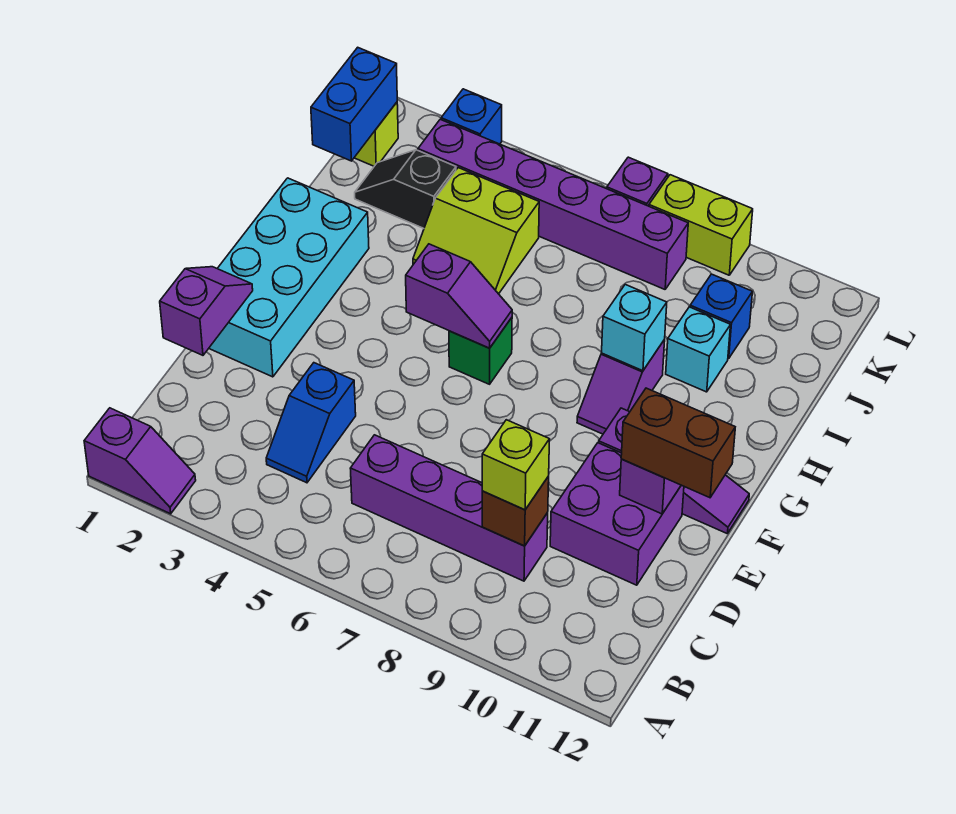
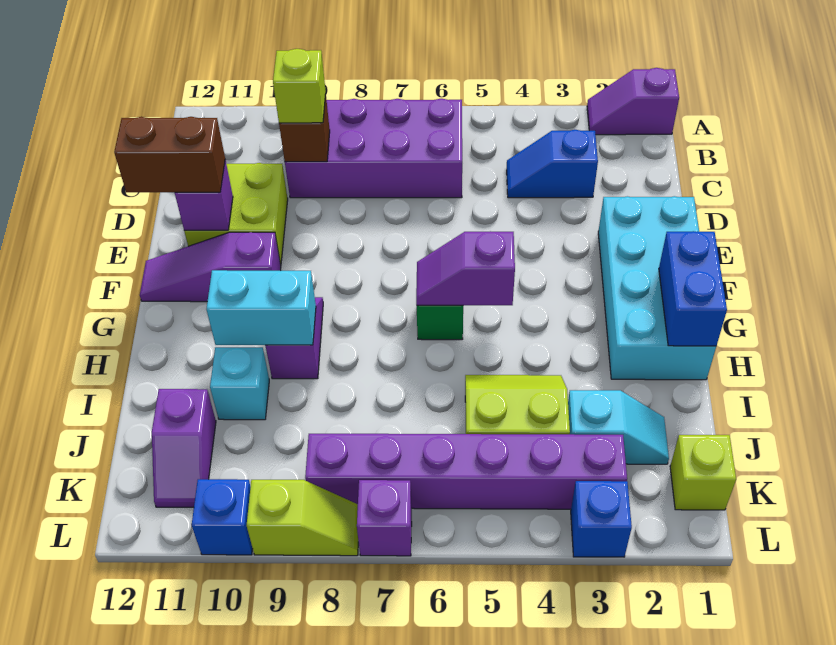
blue 1x2 slope [266,363,356,483] -> blue 1x2 slope turned to [507,130,598,198]
purple 1x4 brick [350,435,548,581] -> purple 2x4 brick [285,99,462,198]
purple 1x2 slope [160,267,253,355] -> purple 1x2 slope moved to [152,389,216,507]
purple 2x2 brick [550,443,684,585] -> lime 2x2 brick [184,163,288,265]
cyan 1x1 brick [602,285,667,371] -> cyan 1x2 brick [207,270,316,345]
blue 1x2 brick [311,47,397,161] -> blue 1x2 brick moved to [659,231,727,346]
black 1x2 slope [355,150,456,228] -> cyan 1x2 slope [568,390,669,464]
blue 1x1 brick [690,274,752,359] -> blue 1x1 brick moved to [192,479,253,555]
lime 1x2 brick [649,175,753,275] -> lime 1x2 slope [247,480,358,556]

